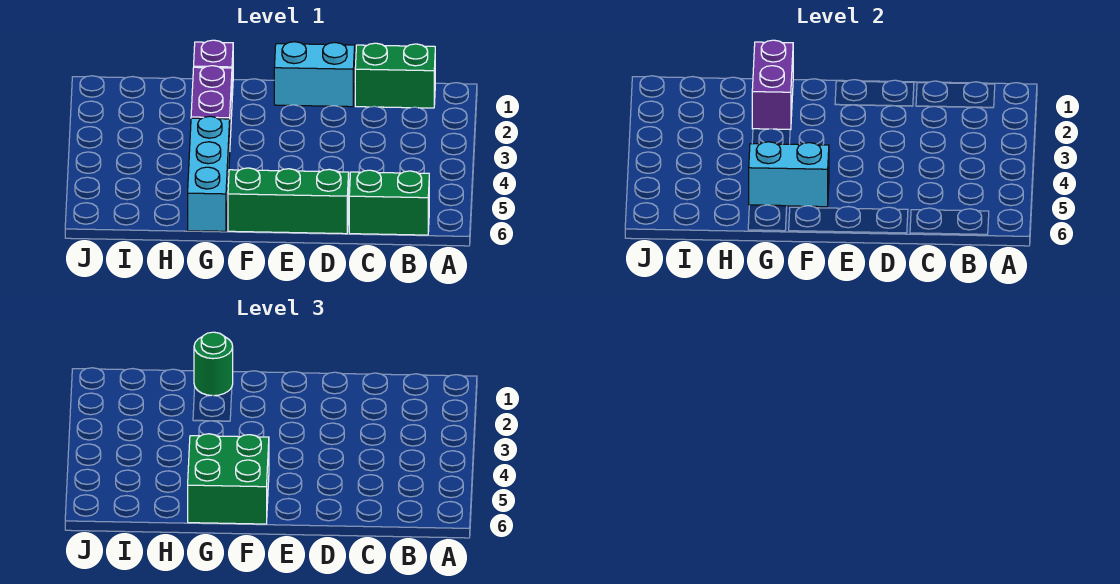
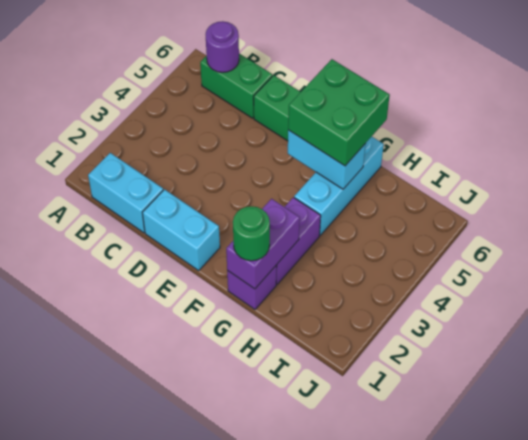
green 1x2 brick [355,43,435,108] -> cyan 1x2 brick [88,153,163,233]
none -> purple 1x1 round brick [206,21,239,72]

